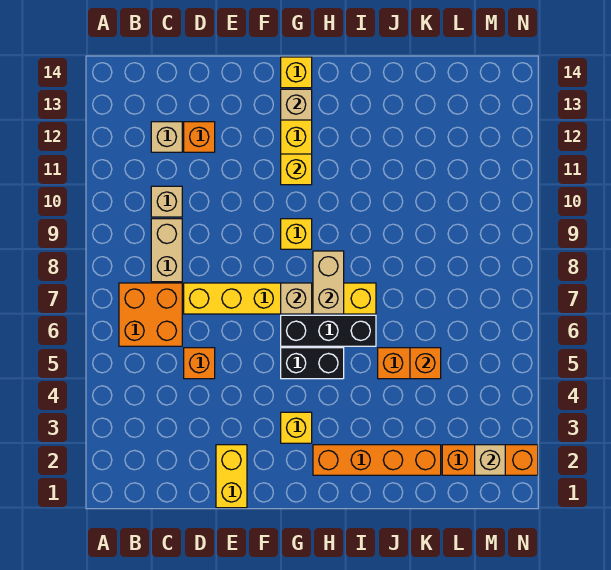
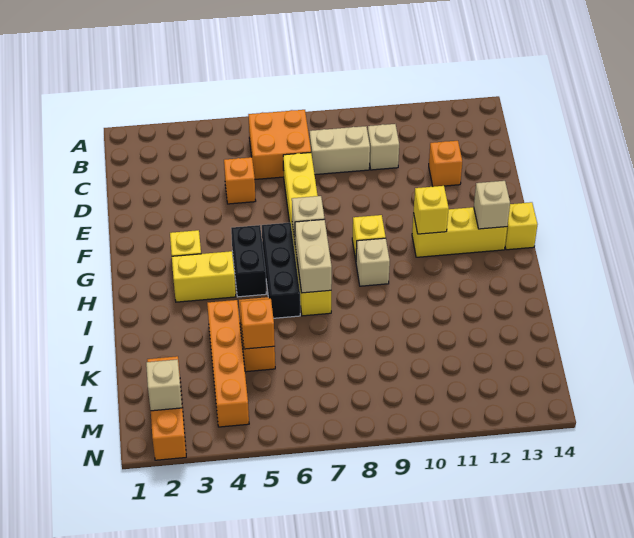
tan 1x1 brick [151,122,182,152] -> tan 1x1 brick moved to [356,238,390,286]
yellow 1x2 brick [216,445,247,508] -> yellow 1x2 brick moved to [172,251,236,302]
orange 1x4 brick [313,445,441,475] -> orange 1x4 brick moved to [207,300,249,427]
tan 1x2 brick [313,251,344,314] -> tan 1x2 brick turned to [295,219,332,293]

